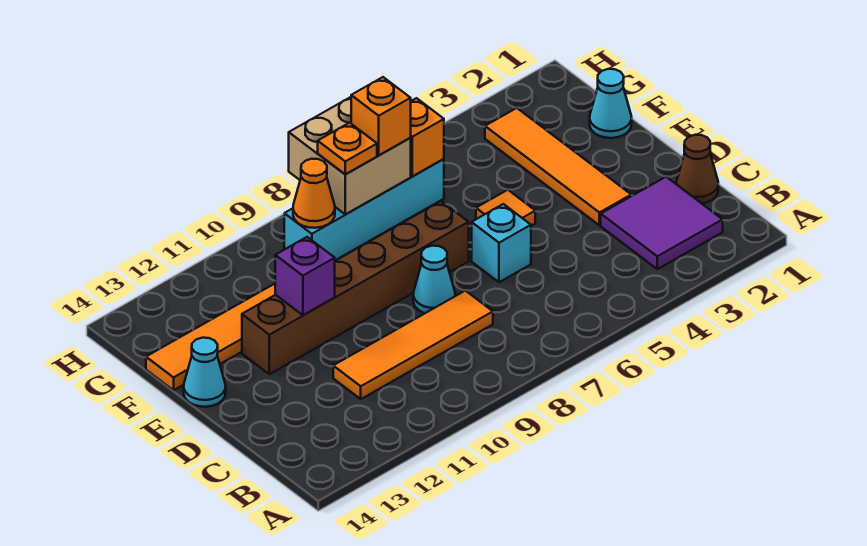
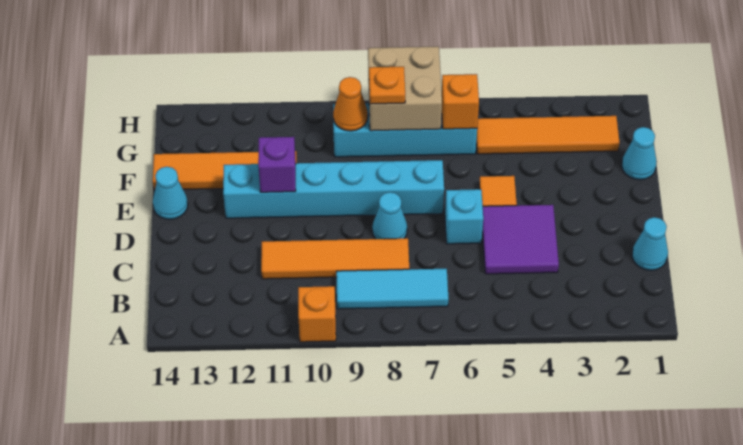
purple 2x2 tile [601,177,723,269] -> purple 2x2 tile moved to [482,205,559,274]
none -> cyan 1x3 tile [336,269,449,309]
brown 1x1 cone [677,135,718,203] -> cyan 1x1 cone [632,217,668,270]
orange 1x4 tile [485,108,631,225] -> orange 1x4 tile turned to [476,116,620,154]
brown 1x6 brick [242,201,469,374] -> cyan 1x6 brick [223,160,444,218]
orange 1x1 brick [351,77,411,155] -> orange 1x1 brick moved to [298,286,336,342]

